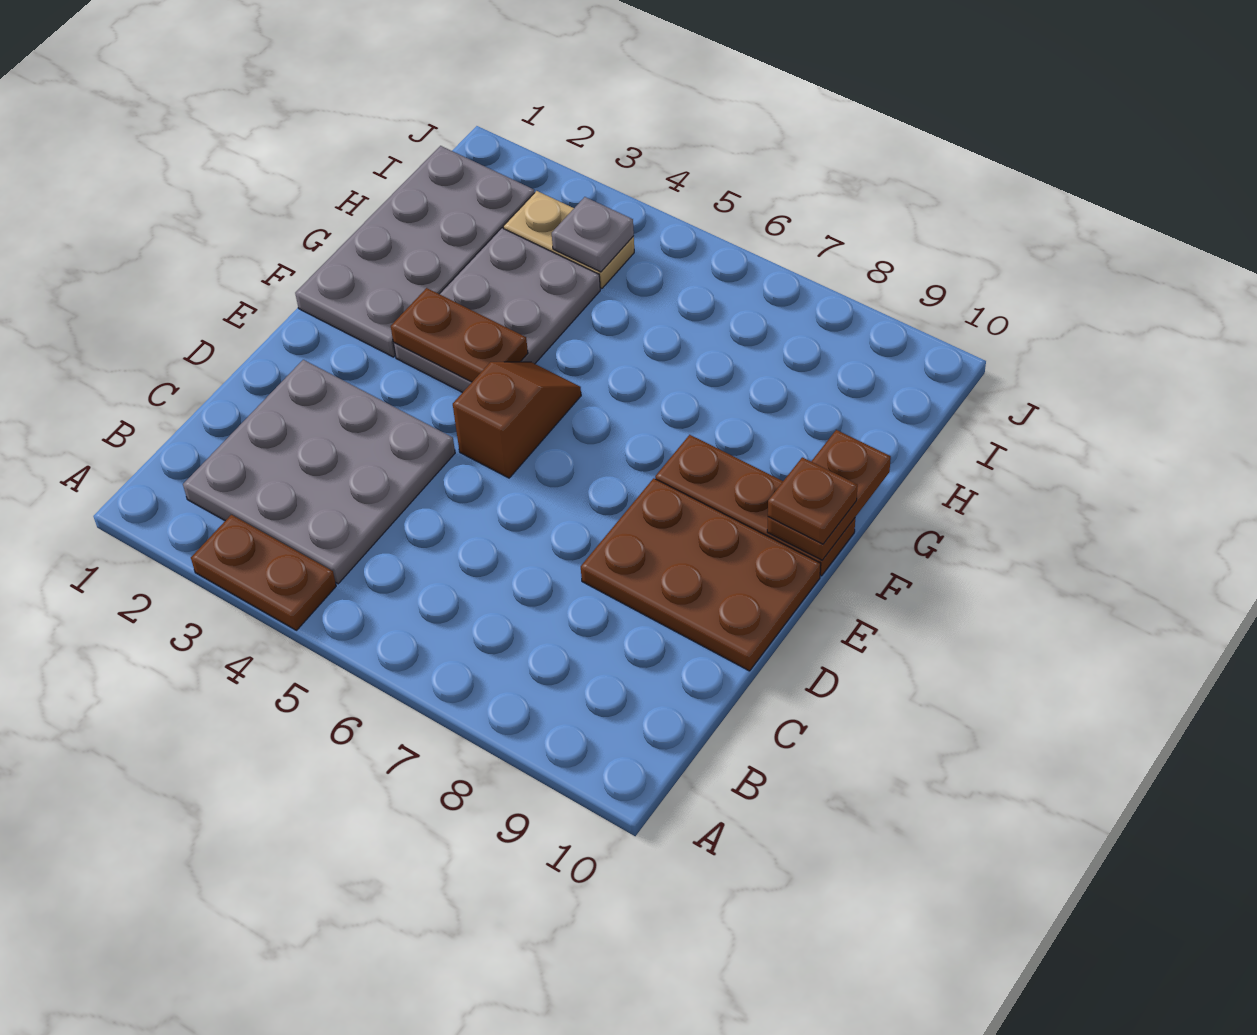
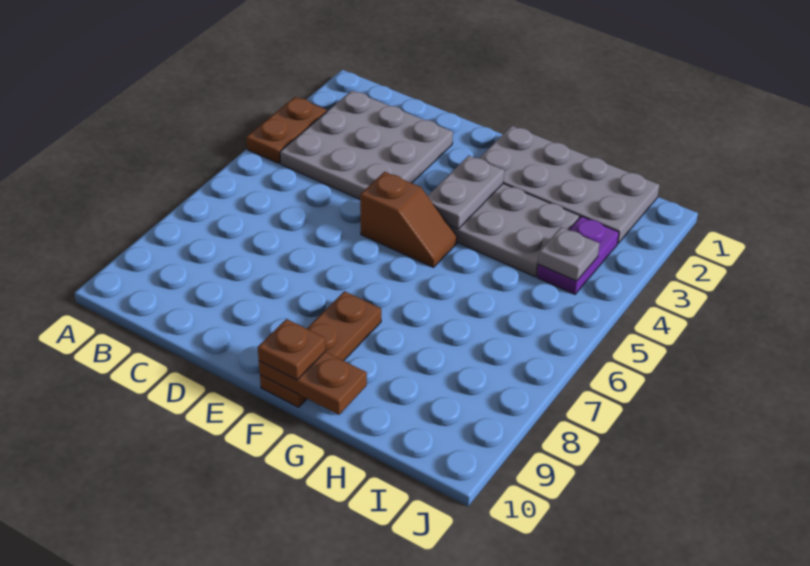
brown 2x3 plate [581,478,821,671] -> none
brown 1x2 plate [391,288,528,382] -> grey 1x2 plate [428,156,504,229]
tan 1x2 plate [503,191,634,289] -> purple 1x2 plate [537,216,619,294]

